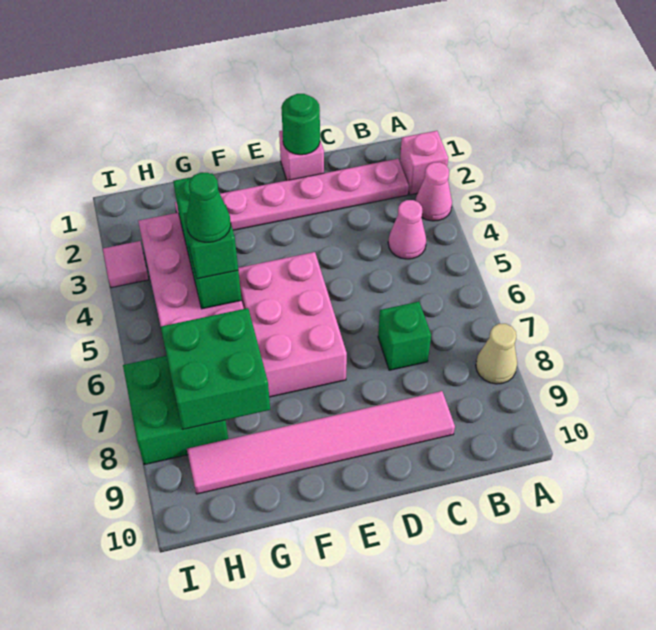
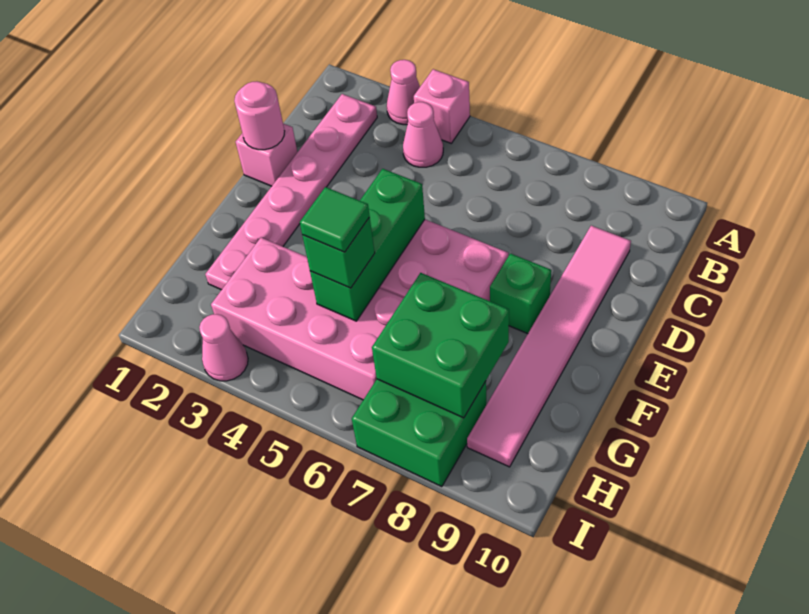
pink 1x1 brick [400,131,448,195] -> pink 1x1 brick moved to [414,69,470,143]
tan 1x1 cone [476,324,517,384] -> none
green 1x1 brick [378,302,431,370] -> green 1x1 brick moved to [490,254,551,334]
green 1x1 round brick [281,94,320,155] -> pink 1x1 round brick [234,81,285,150]
green 1x3 brick [173,173,242,309] -> green 1x3 brick turned to [310,169,425,321]
green 1x1 cone [186,173,231,242] -> green 1x1 tile [300,187,370,252]
pink 1x1 tile [103,241,149,288] -> pink 1x1 cone [199,314,248,381]

